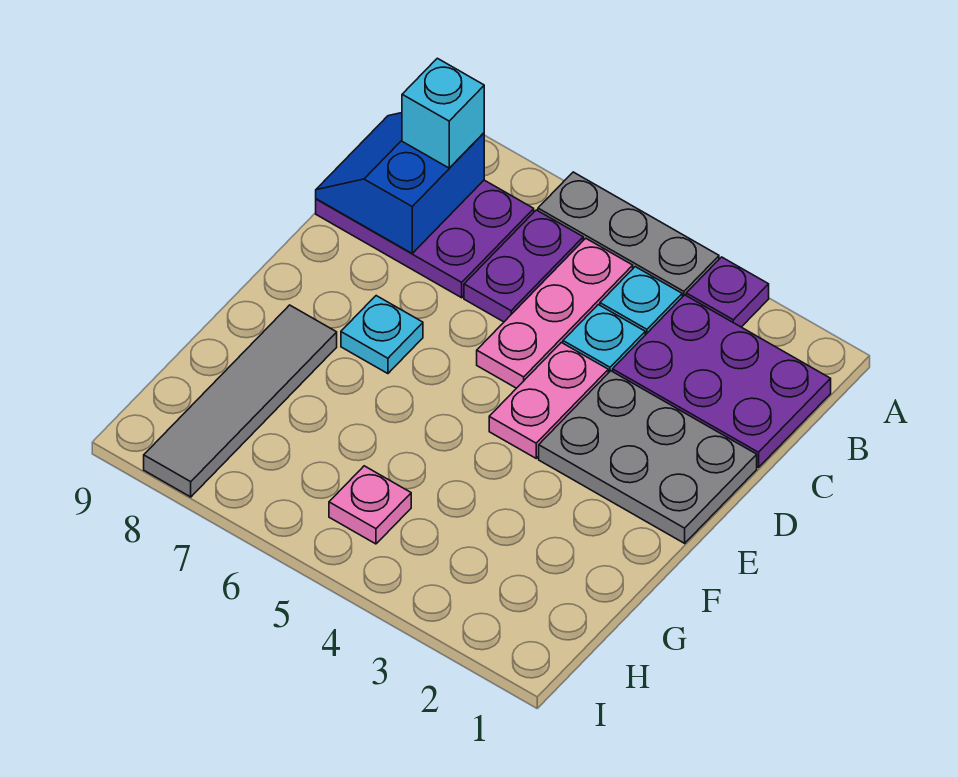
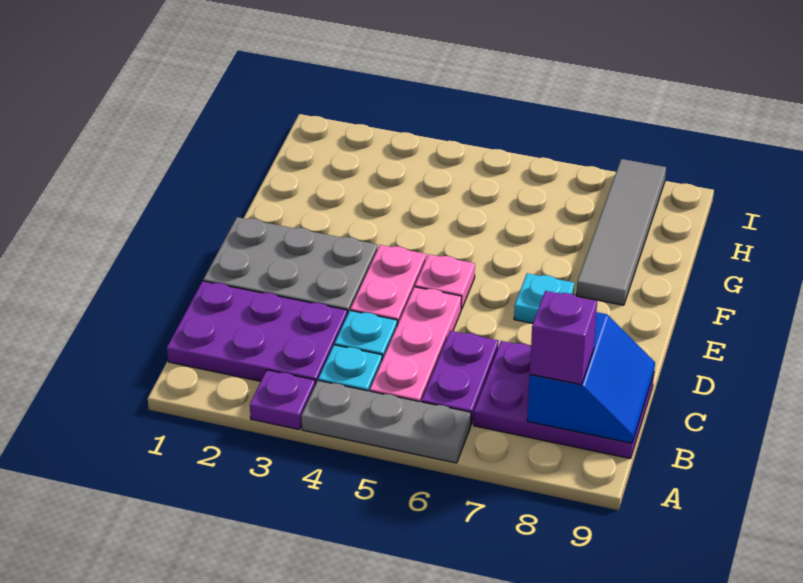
cyan 1x1 brick [402,58,484,168] -> purple 1x1 brick [530,291,597,385]
pink 1x1 plate [329,466,411,544] -> pink 1x1 plate moved to [415,254,475,309]

